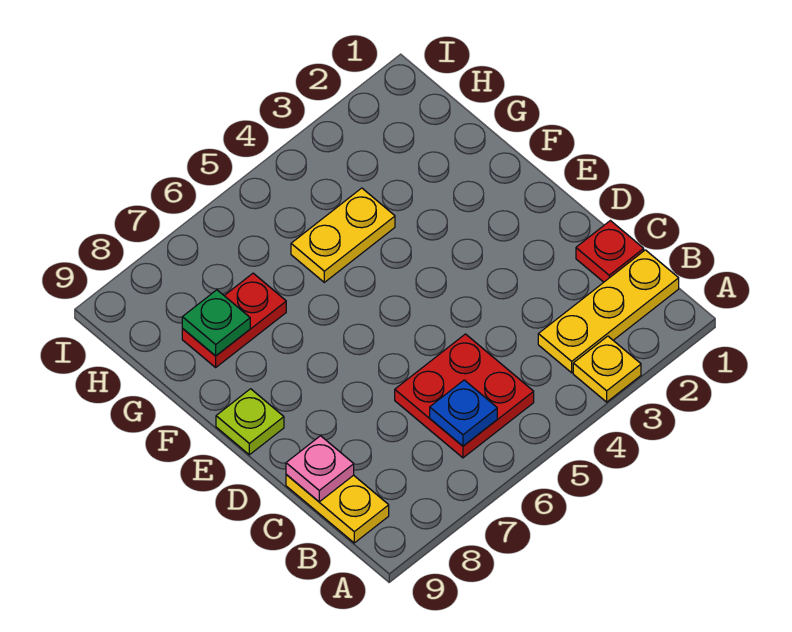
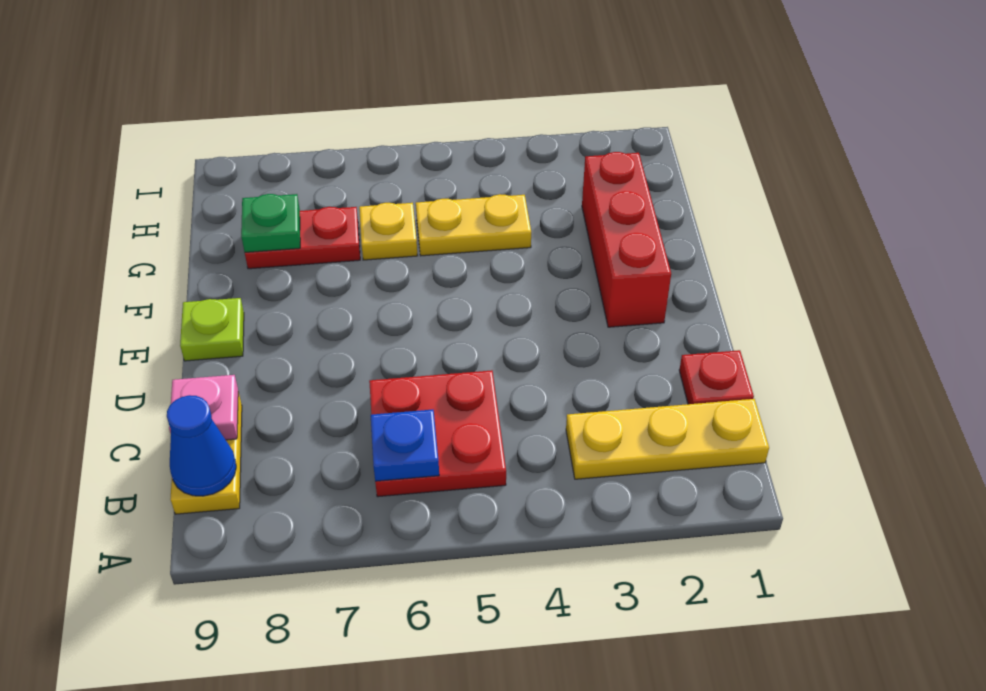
yellow 1x1 plate [573,336,641,402] -> yellow 1x1 plate moved to [359,203,418,260]
none -> blue 1x1 cone [167,395,236,496]
none -> red 1x3 brick [582,152,671,327]

